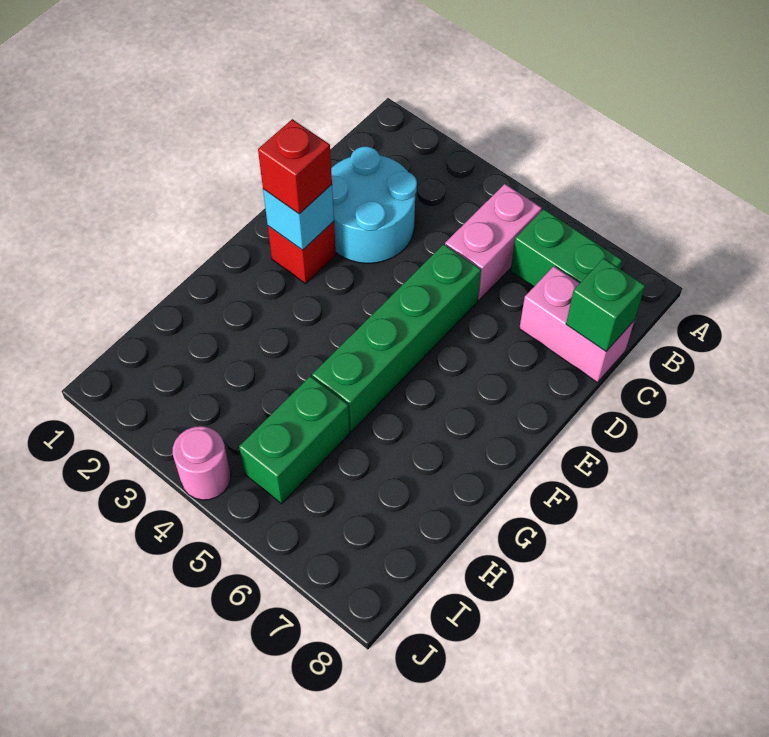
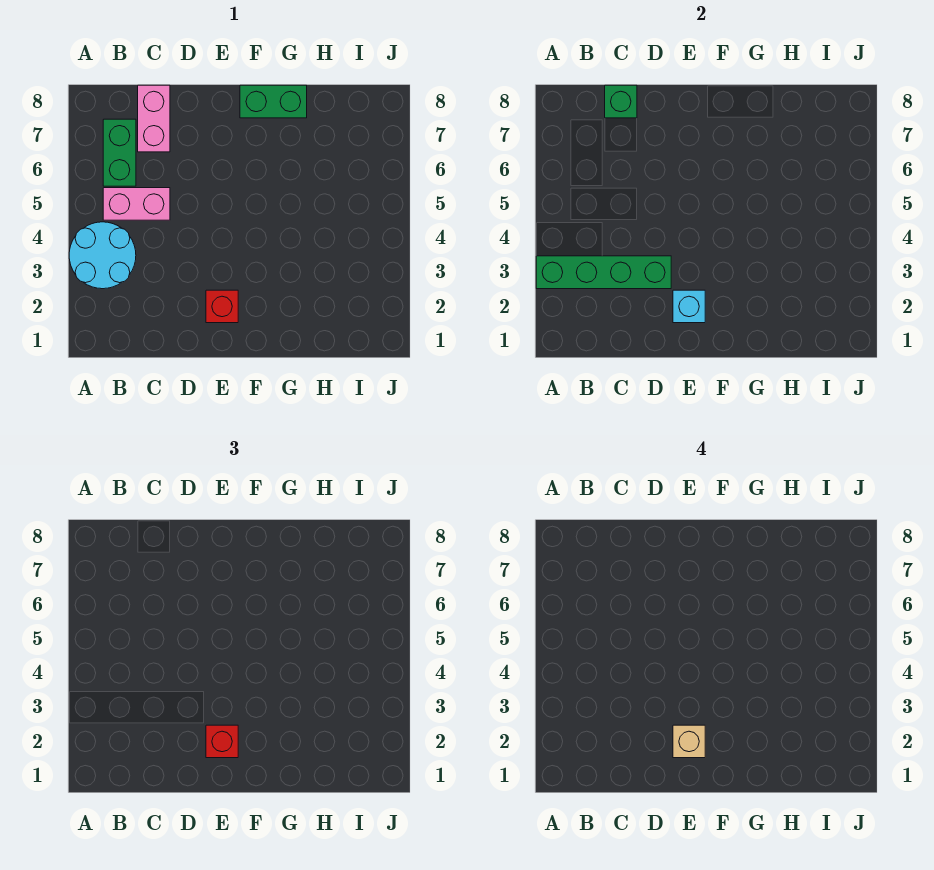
cyan 2x2 round brick [331,146,417,263] -> cyan 2x2 round brick moved to [69,222,136,289]
green 1x4 brick [312,244,481,432] -> green 1x4 brick moved to [536,256,671,289]
none -> tan 1x1 brick [673,725,705,758]
green 1x2 brick [239,376,350,504] -> green 1x2 brick moved to [240,85,307,118]
pink 1x1 round brick [173,426,231,500] -> none

